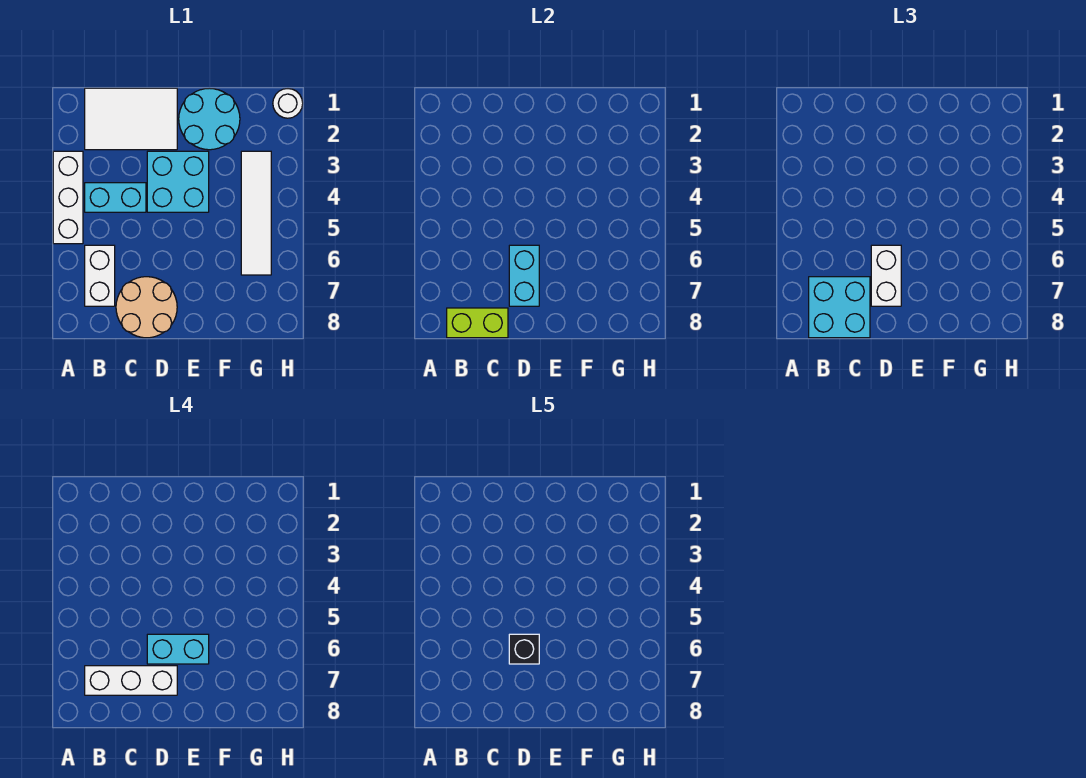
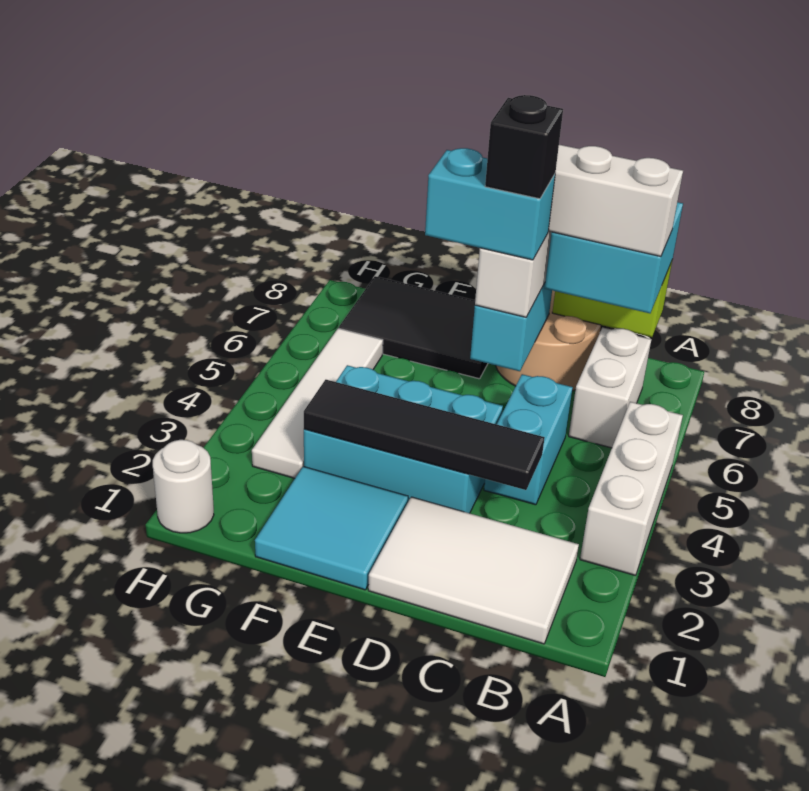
cyan 1x2 brick [85,183,146,212] -> cyan 1x2 brick turned to [484,374,573,505]
none -> black 1x4 tile [304,380,545,490]
cyan 2x2 brick [147,151,209,212] -> cyan 2x3 brick [304,365,503,513]
cyan 2x2 round brick [179,88,240,150] -> cyan 2x2 tile [255,467,408,590]
none -> black 2x3 tile [339,276,488,379]

